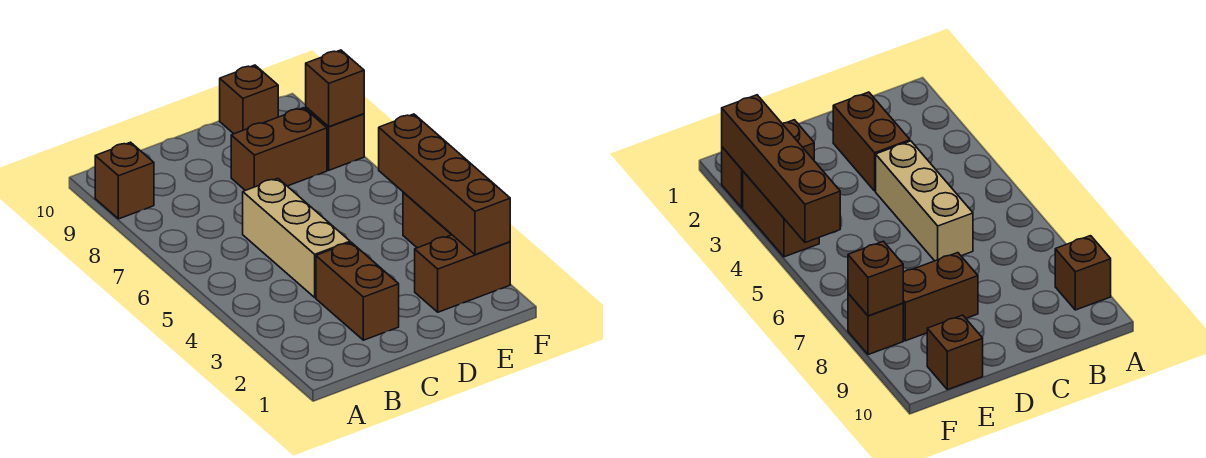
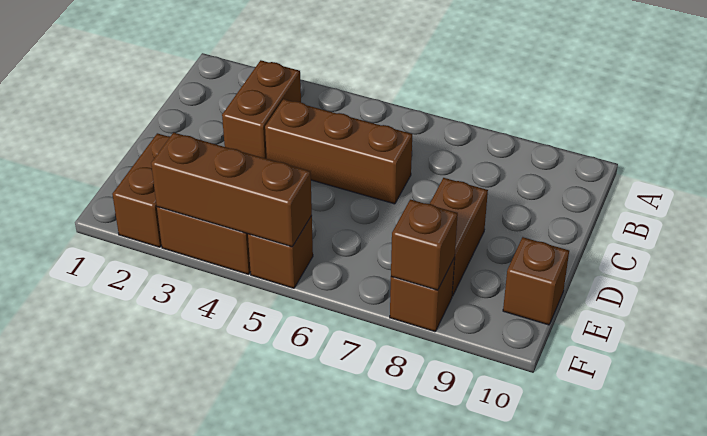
brown 1x1 brick [95,142,154,219] -> brown 1x1 brick moved to [248,216,313,288]
brown 1x2 brick [316,242,399,340] -> brown 1x2 brick turned to [222,60,301,159]
tan 1x3 brick [243,178,350,297] -> brown 1x3 brick [265,99,412,204]
brown 1x4 brick [379,114,510,255] -> brown 1x3 brick [151,133,312,247]

